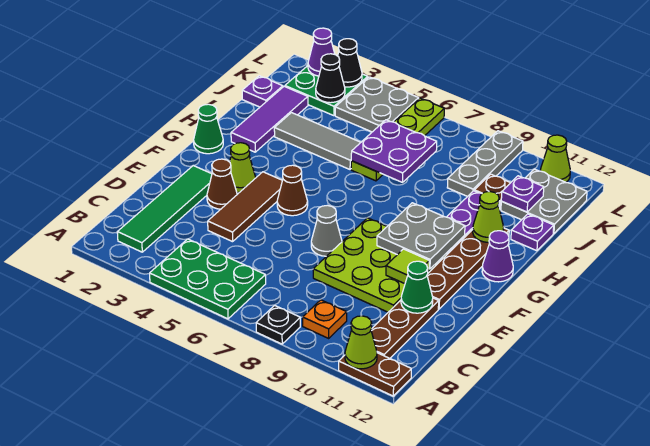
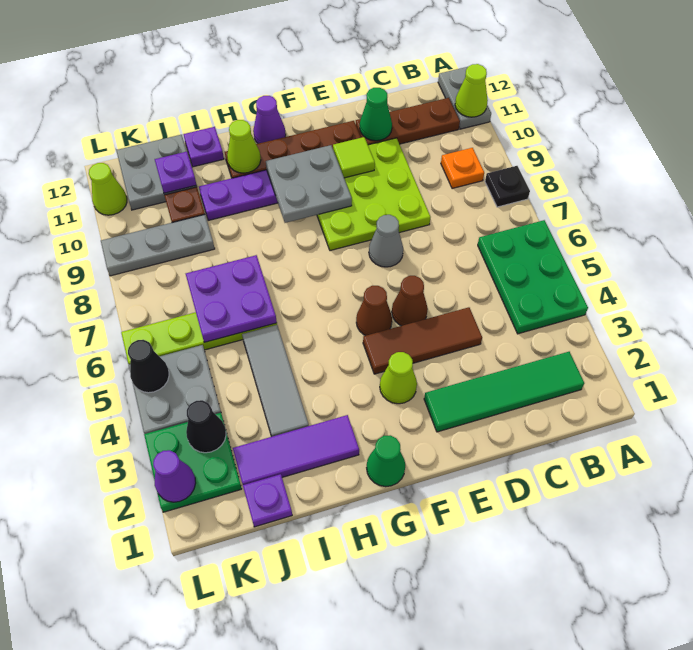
brown 1x2 plate [339,353,411,396] -> grey 1x2 plate [438,67,491,129]
brown 1x1 cone [207,159,237,209] -> brown 1x1 cone moved to [392,276,428,326]
black 1x1 cone [338,39,362,87] -> black 1x1 cone moved to [128,340,169,393]

